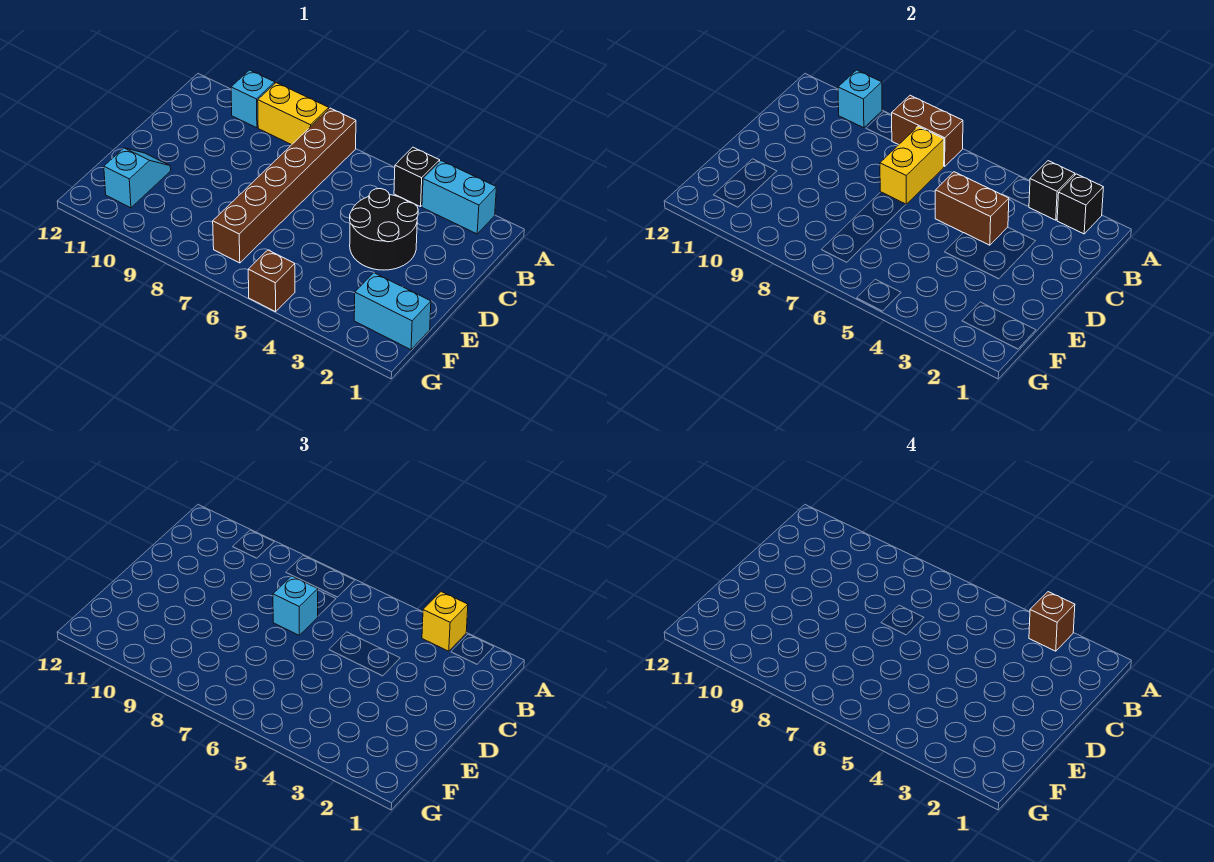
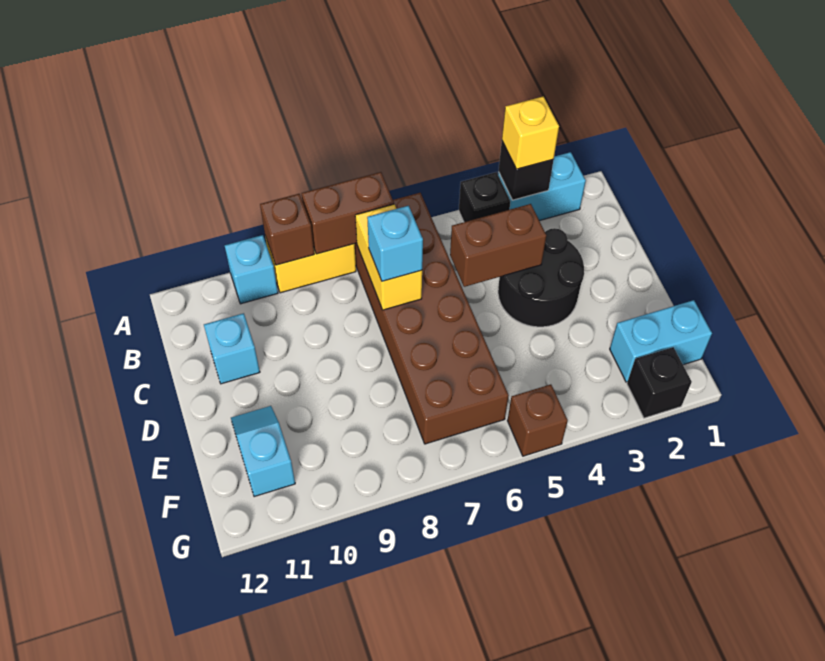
black 1x1 brick [1057,174,1103,234] -> black 1x1 brick moved to [627,347,692,418]
brown 1x1 brick [1029,592,1075,651] -> brown 1x1 brick moved to [260,194,314,265]
brown 1x6 brick [213,108,356,263] -> brown 2x6 brick [355,193,509,444]
cyan 1x1 brick [838,70,882,128] -> cyan 1x1 brick moved to [204,313,260,384]

